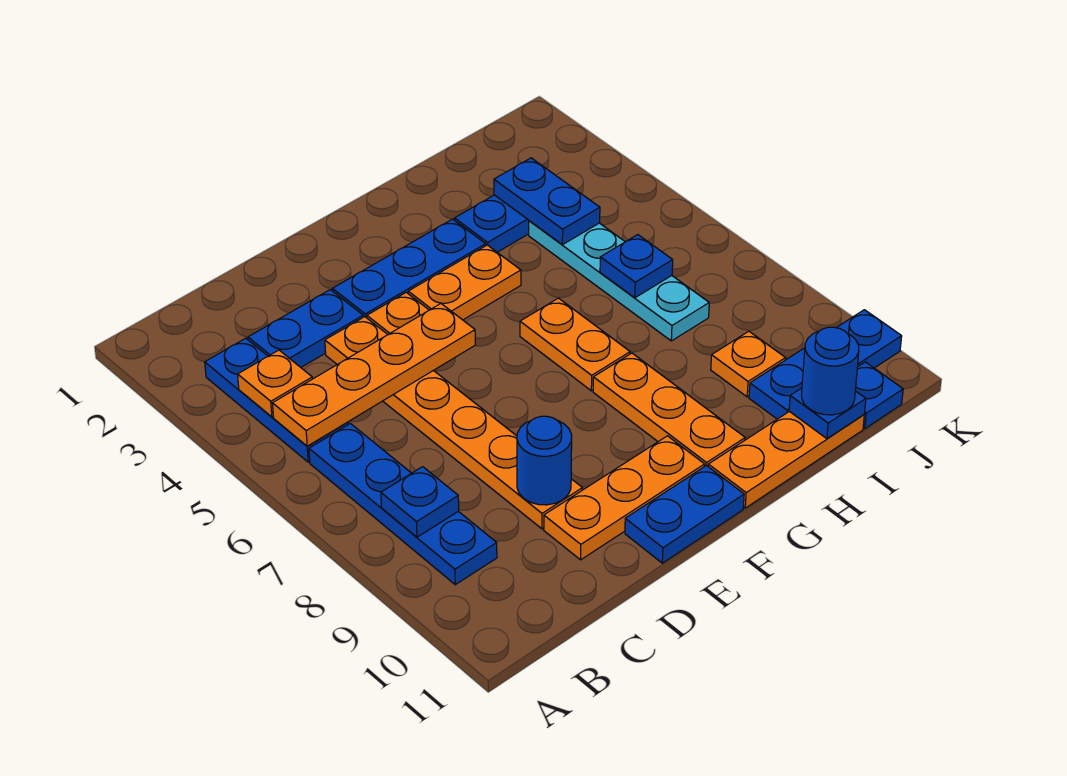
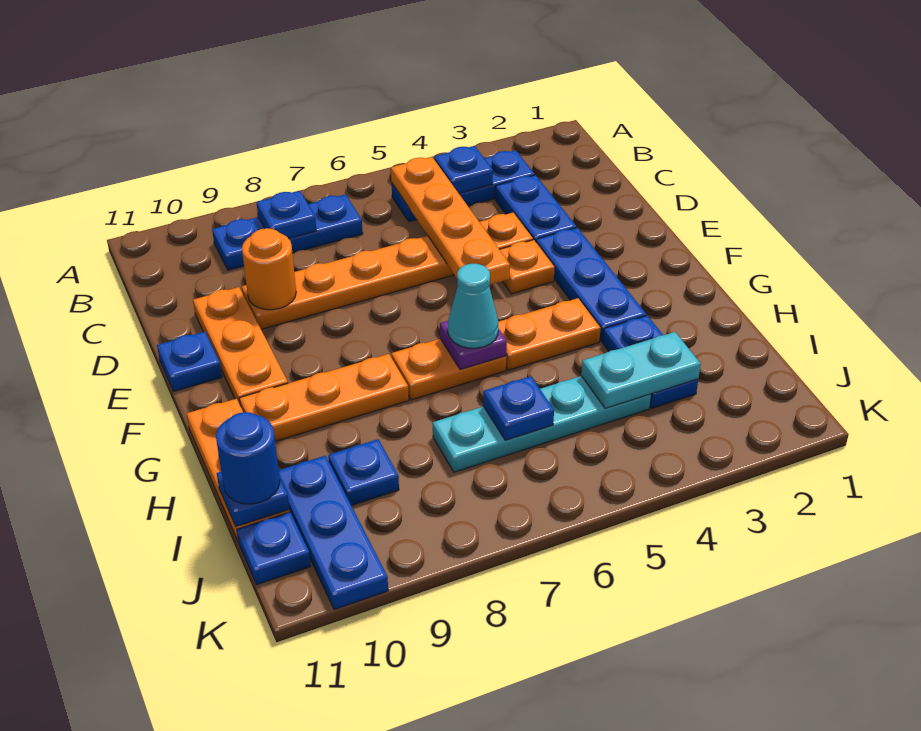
orange 1x1 plate [238,350,312,417] -> blue 1x1 plate [434,146,493,193]
blue 1x4 plate [309,423,497,585] -> blue 1x3 plate [212,194,363,270]
blue 1x1 round brick [517,416,572,505] -> orange 1x1 round brick [242,228,296,310]
blue 1x2 plate [625,465,744,563] -> blue 1x1 plate [157,332,222,391]
orange 1x2 plate [408,245,521,320] -> orange 1x2 plate turned to [498,298,601,370]
none -> purple 1x1 plate [440,321,507,370]
none -> cyan 1x1 cone [448,264,498,348]
blue 1x2 plate [494,158,600,245] -> cyan 1x2 plate [581,332,701,408]
orange 1x1 plate [711,331,785,397] -> blue 1x1 plate [328,439,399,506]

